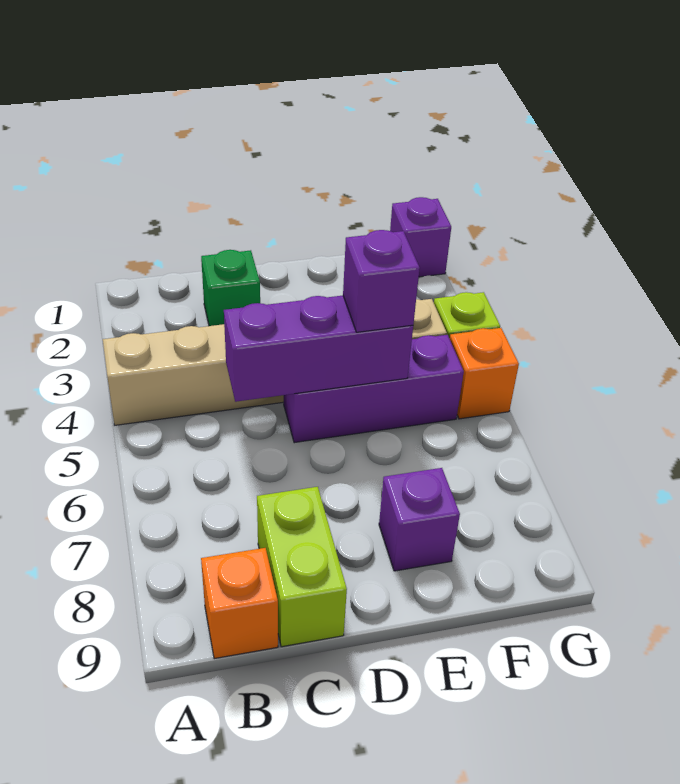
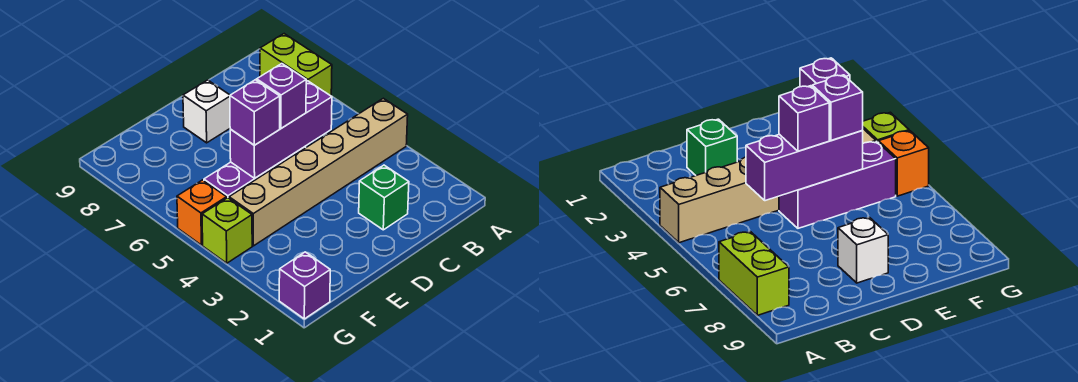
orange 1x1 brick [201,548,278,659] -> none
lime 1x2 brick [257,487,347,647] -> lime 1x2 brick moved to [260,34,332,96]
none -> white 1x1 brick [183,80,230,143]
purple 1x1 brick [379,468,460,571] -> purple 1x1 brick moved to [257,64,306,128]

